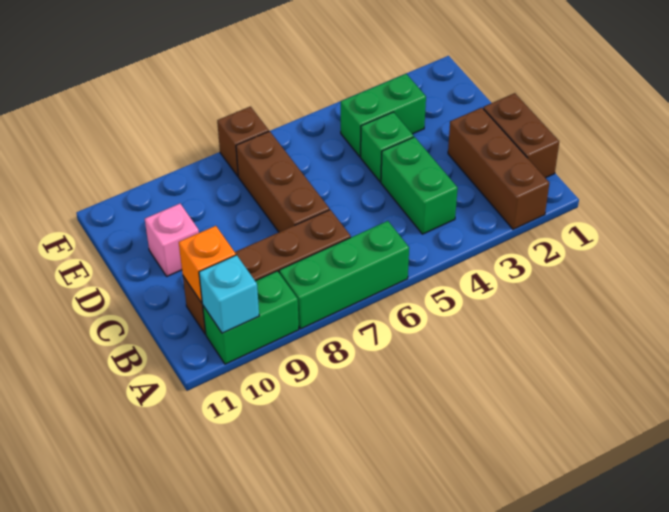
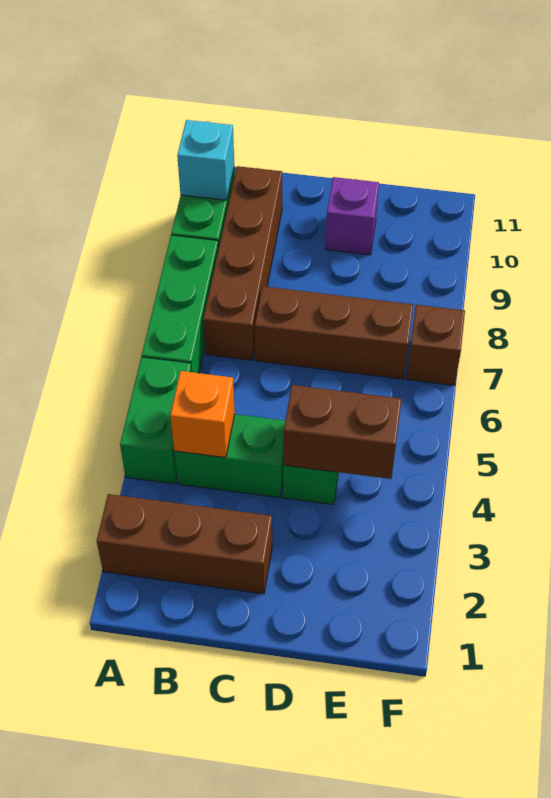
brown 1x2 brick [483,93,559,178] -> brown 1x2 brick moved to [283,385,402,479]
orange 1x1 brick [179,226,236,303] -> orange 1x1 brick moved to [170,371,235,458]
pink 1x1 brick [145,204,199,276] -> purple 1x1 brick [325,177,379,255]
green 1x2 brick [341,74,426,157] -> green 1x2 brick moved to [120,357,192,484]

